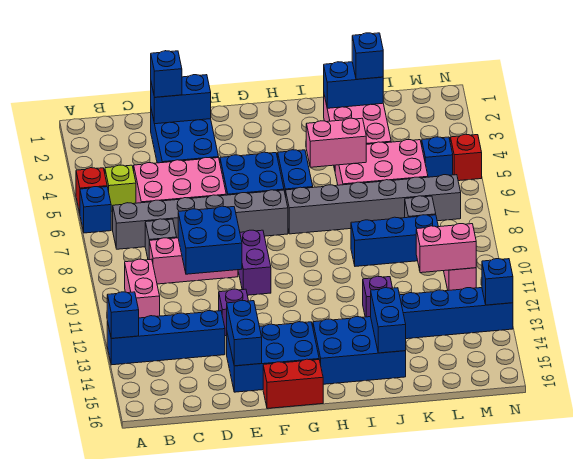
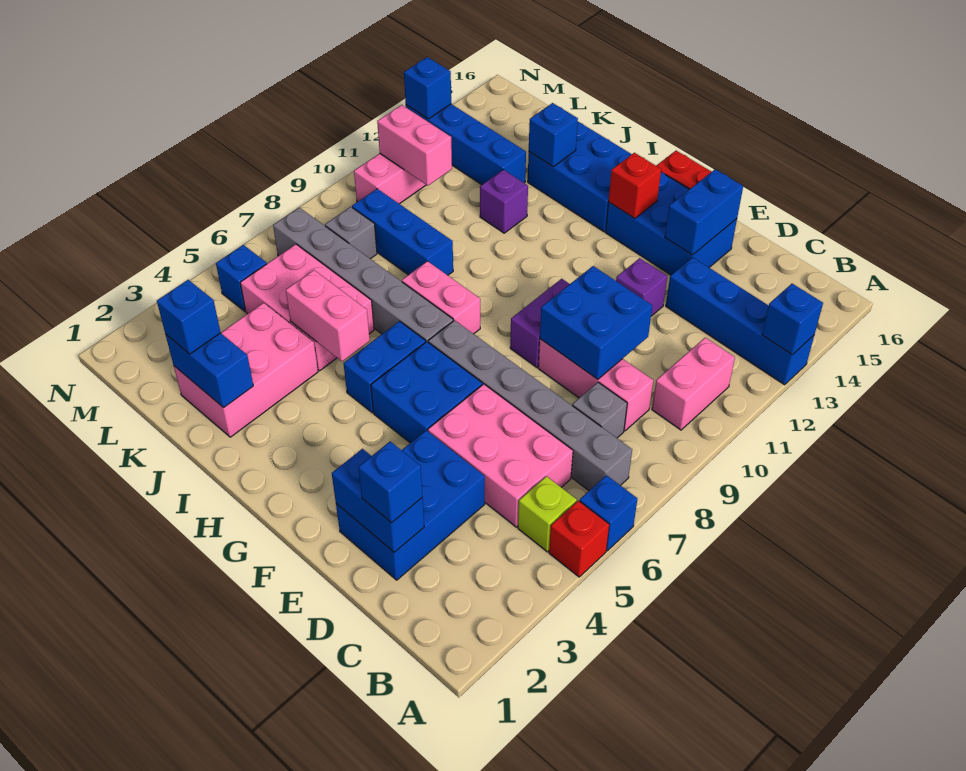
none -> pink 1x2 brick [402,261,480,334]
blue 1x2 brick [371,288,406,353] -> blue 1x1 brick [529,103,578,167]
red 1x1 brick [450,134,482,181] -> red 1x1 brick moved to [609,153,661,218]

